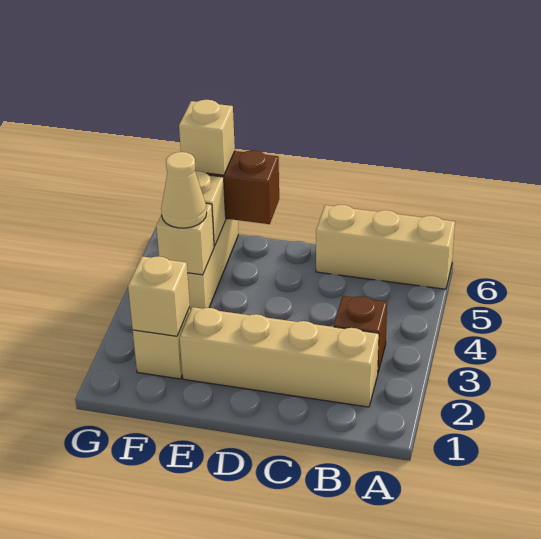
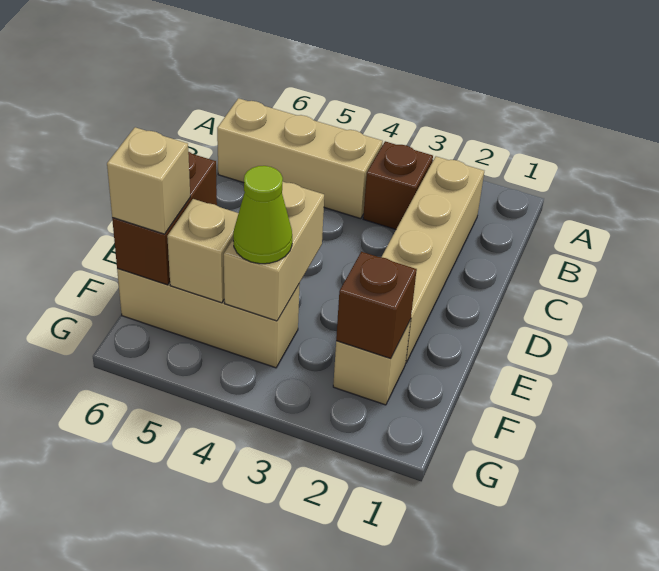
tan 1x3 brick [316,205,455,289] -> tan 1x3 brick turned to [217,98,383,219]
tan 1x1 brick [128,256,190,336] -> brown 1x1 brick [336,252,417,359]
tan 1x1 brick [156,203,214,275] -> tan 1x2 brick [224,182,324,321]
tan 1x1 cone [161,152,207,228] -> lime 1x1 cone [233,166,292,264]

